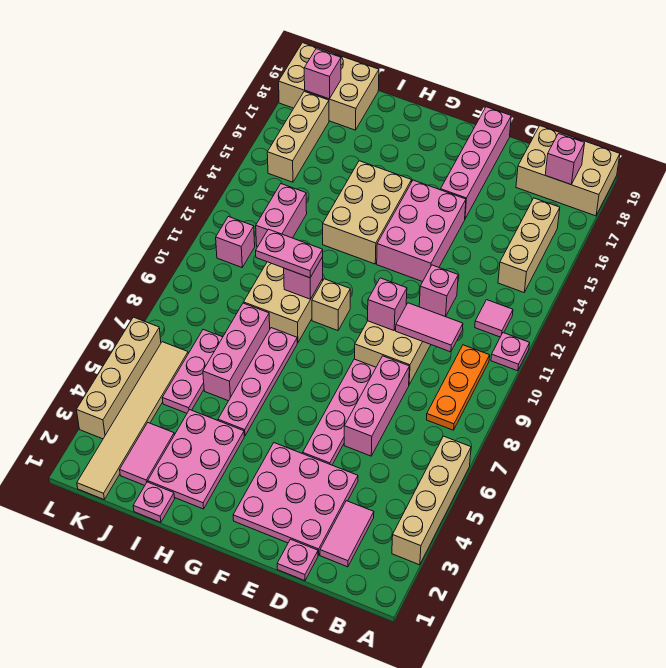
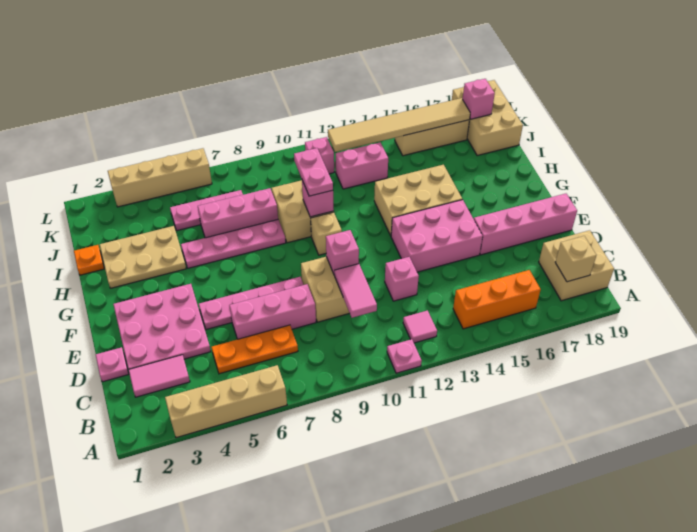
tan 2x3 brick [516,126,620,216] -> tan 2x2 brick [539,230,614,301]
orange 1x3 plate [426,345,490,430] -> orange 1x3 plate moved to [211,325,298,374]
tan 1x3 brick [498,198,560,292] -> orange 1x3 brick [453,270,541,329]
pink 1x1 brick [545,134,585,185] -> tan 1x1 brick [555,236,596,282]
pink 2x3 plate [148,410,244,509] -> tan 2x3 plate [100,226,186,288]
pink 1x1 plate [133,482,175,522] -> orange 1x1 plate [74,245,104,275]
pink 1x2 tile [120,423,174,486] -> none
tan 1x6 tile [77,342,188,499] -> tan 1x6 tile moved to [328,98,470,152]

